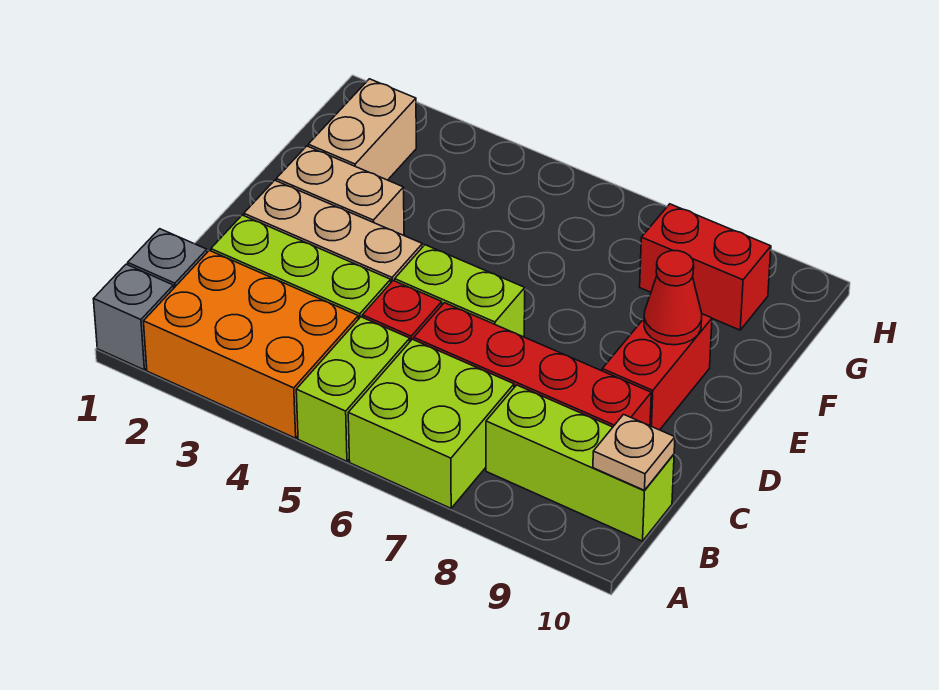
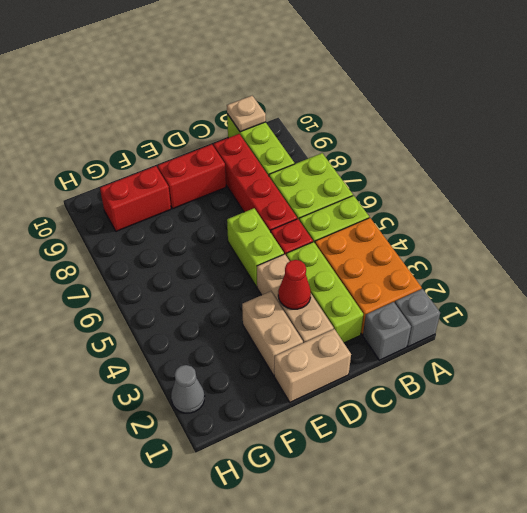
red 1x1 cone [644,251,702,345] -> red 1x1 cone moved to [278,260,311,309]
tan 1x2 brick [308,79,416,180] -> tan 1x2 brick moved to [274,329,351,402]
red 1x2 brick [640,204,771,330] -> red 1x2 brick turned to [100,166,171,231]
none -> grey 1x1 cone [171,365,205,413]

